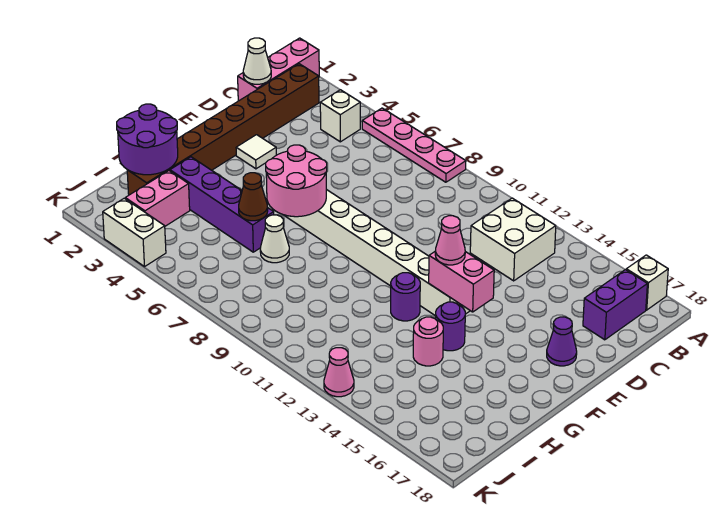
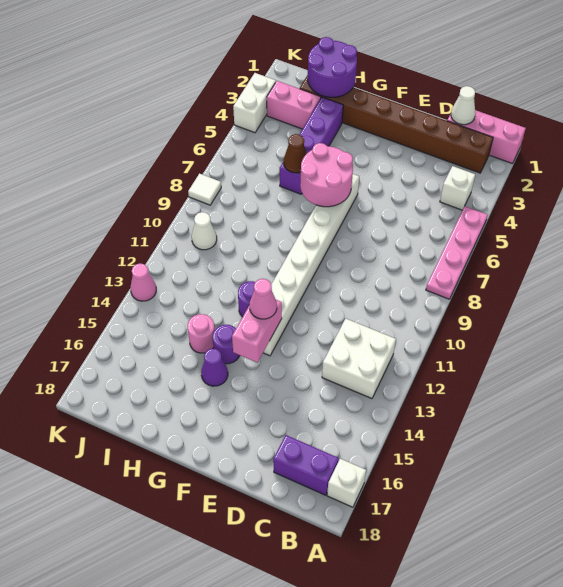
white 1x1 tile [236,135,276,169] -> white 1x1 tile moved to [188,174,221,205]
purple 1x1 cone [547,317,577,366] -> purple 1x1 cone moved to [201,348,228,386]
white 1x1 cone [260,215,289,263] -> white 1x1 cone moved to [192,212,217,250]

